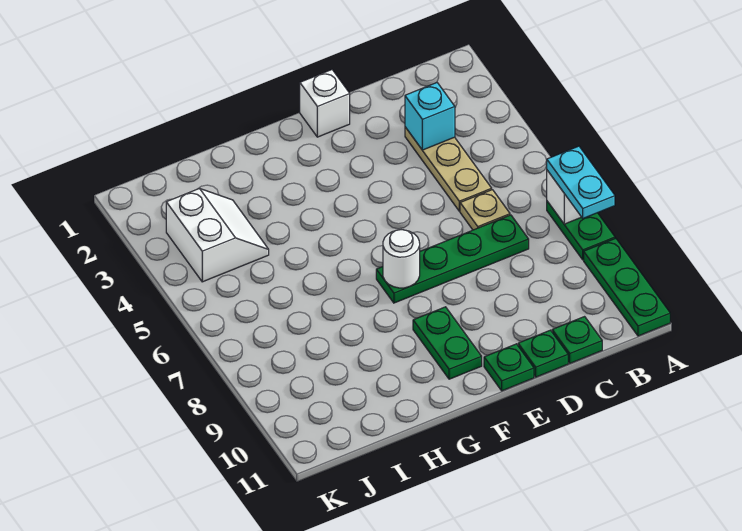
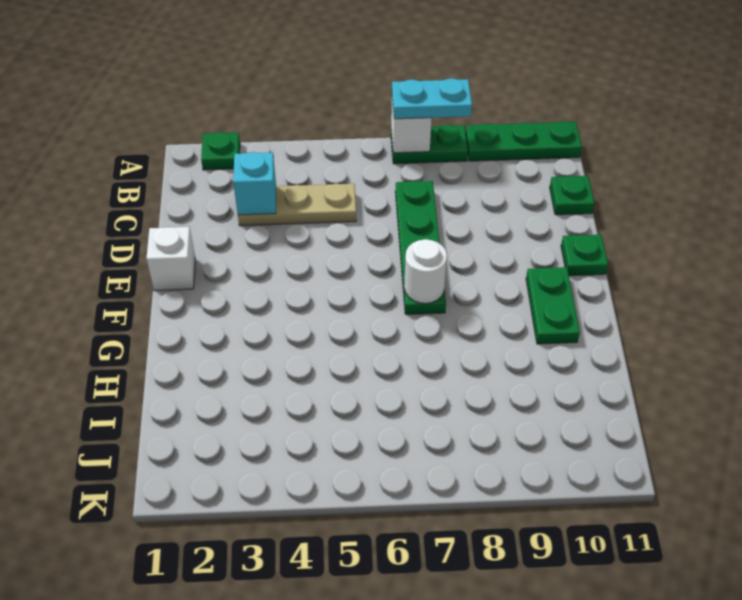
tan 1x1 plate [460,190,510,230] -> none
green 1x1 plate [518,330,568,377] -> green 1x1 plate moved to [201,132,240,170]
green 1x2 plate [413,307,482,379] -> green 1x2 plate turned to [526,267,580,344]
white 2x2 slope [166,188,269,282] -> none

